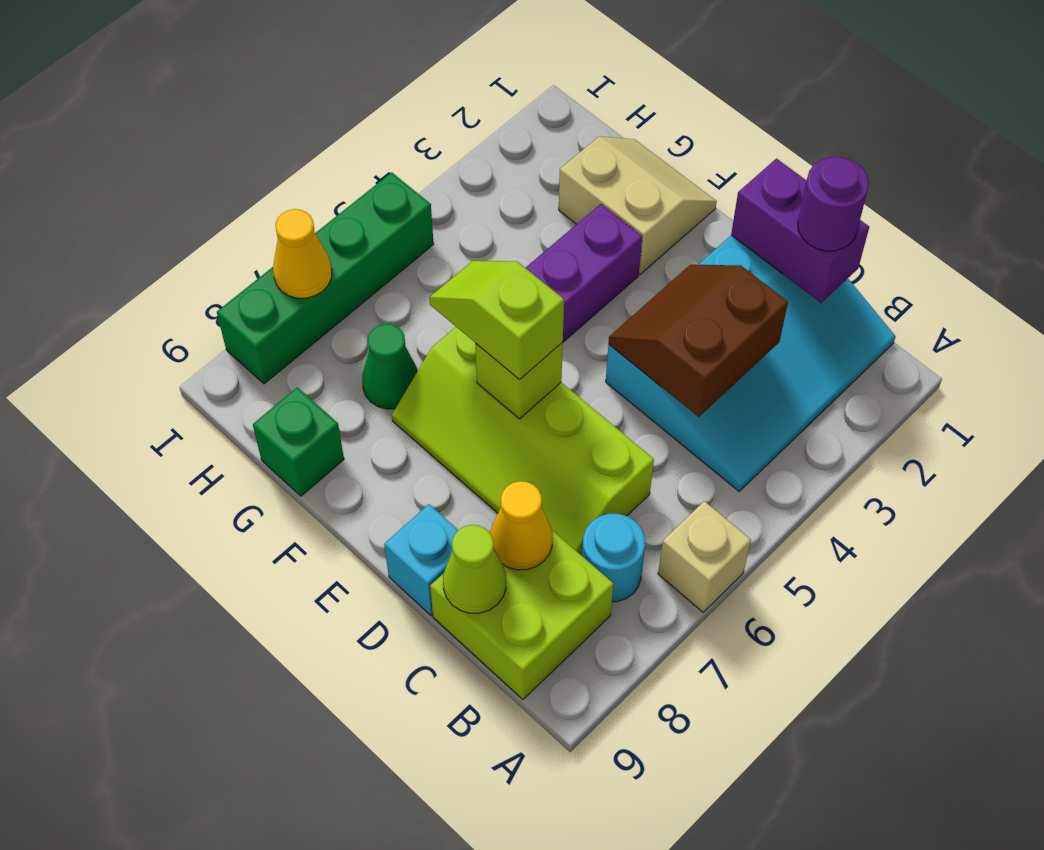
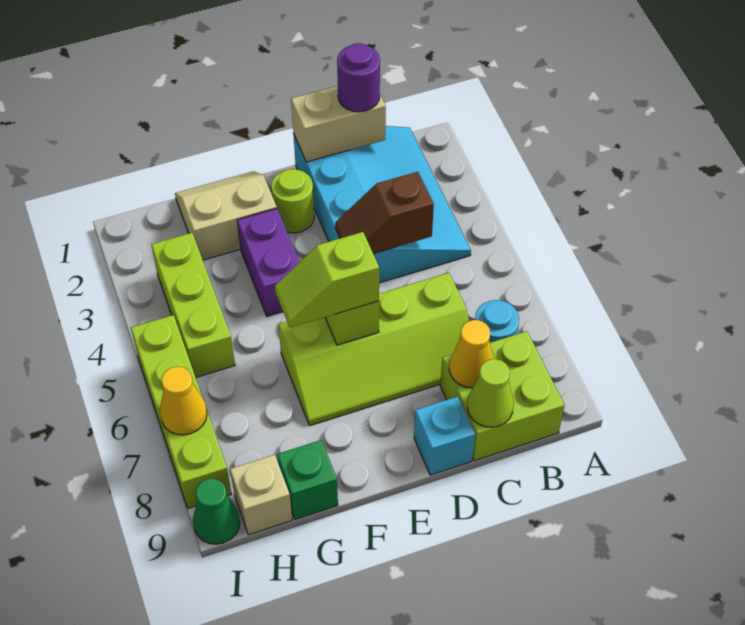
tan 1x1 brick [658,501,751,612] -> tan 1x1 brick moved to [230,455,292,535]
purple 1x2 brick [731,159,869,303] -> tan 1x2 brick [291,86,386,162]
brown 2x2 slope [608,265,788,417] -> brown 1x2 slope [335,172,434,254]
none -> lime 1x1 round brick [271,169,314,233]
green 1x1 cone [362,324,418,409] -> green 1x1 cone moved to [193,479,240,544]
none -> lime 1x3 brick [151,233,235,377]
green 1x4 brick [217,172,434,384] -> lime 1x4 brick [131,315,232,508]

